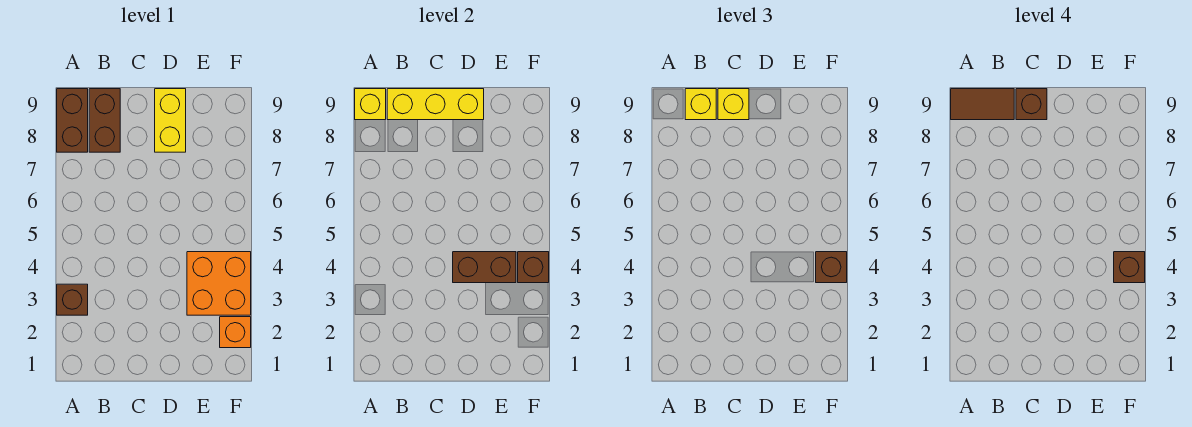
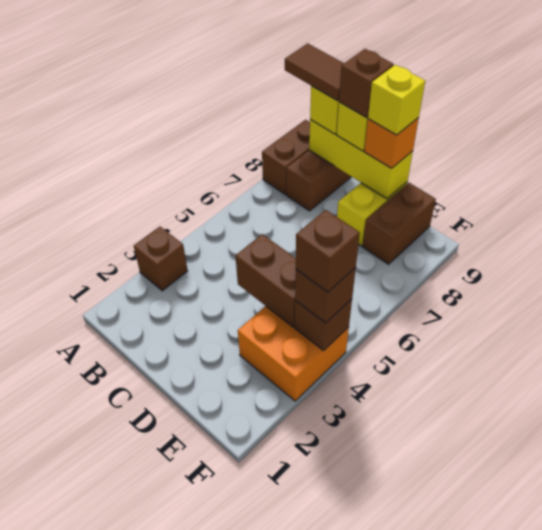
yellow 1x1 brick [355,89,386,120] -> yellow 1x1 brick moved to [368,65,425,135]
none -> brown 1x2 brick [362,183,436,264]
orange 1x1 brick [220,317,251,348] -> orange 1x1 brick moved to [364,118,419,168]

